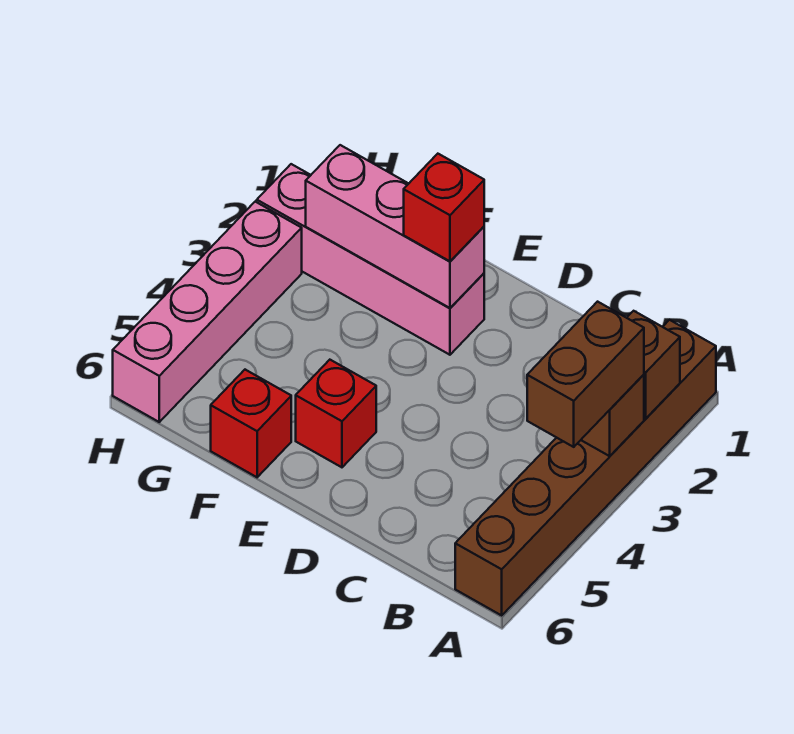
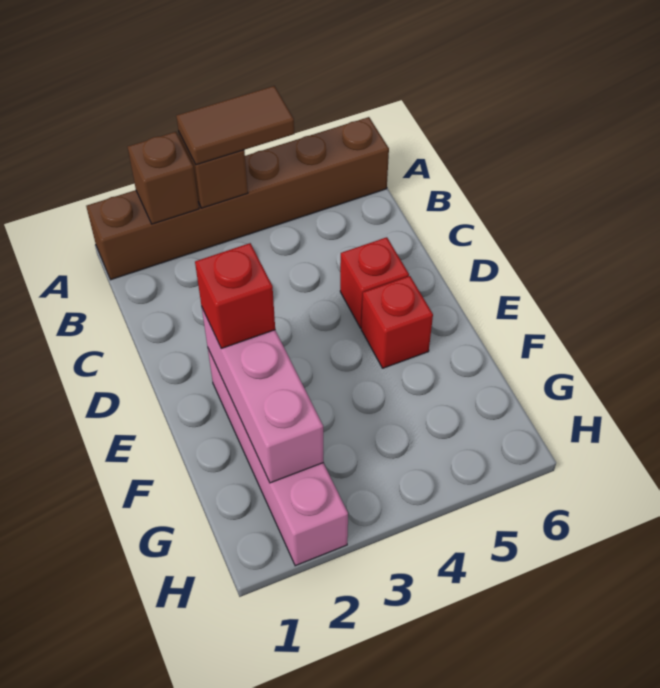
brown 1x2 brick [527,302,644,447] -> brown 1x2 tile [176,86,294,165]
red 1x1 brick [211,370,291,477] -> red 1x1 brick moved to [340,237,409,328]
pink 1x4 brick [113,202,302,422] -> none

